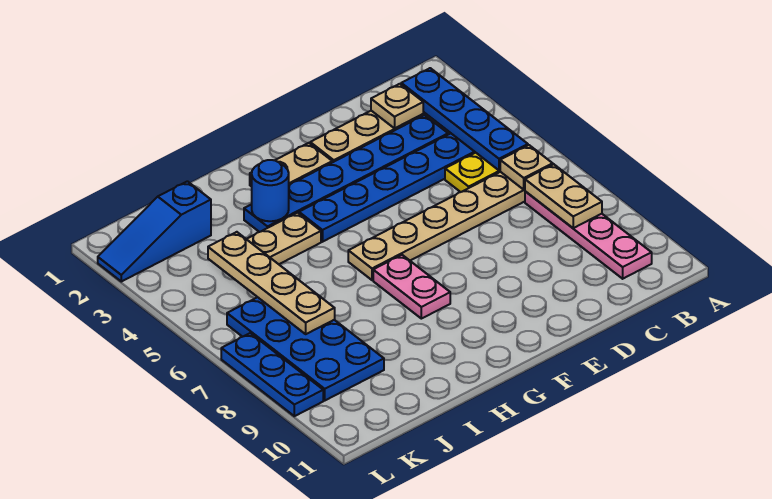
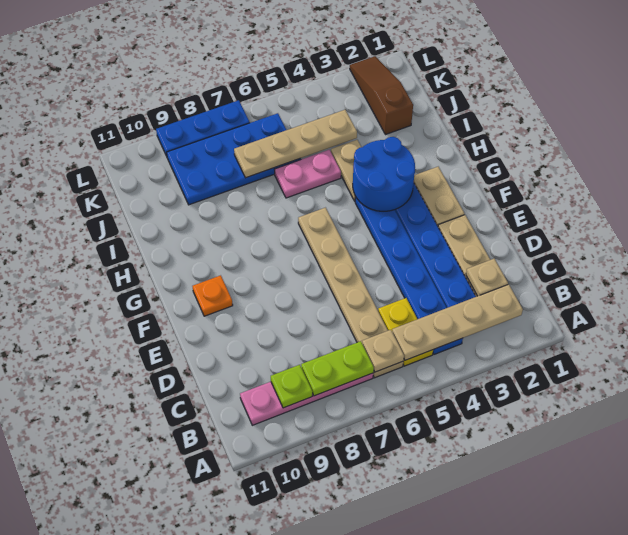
blue 1x4 plate [401,68,528,171] -> tan 1x4 plate [392,284,523,360]
tan 1x2 plate [525,164,602,228] -> lime 1x2 plate [301,341,374,396]
none -> lime 1x1 plate [271,365,312,408]
none -> orange 1x1 plate [193,275,233,316]
pink 1x2 plate [373,255,450,319] -> pink 1x2 plate moved to [274,150,341,198]
blue 1x1 round brick [252,160,289,221] -> blue 2x2 round brick [353,137,415,211]
blue 1x3 slope [98,181,211,282] -> brown 1x3 slope [350,56,413,135]

